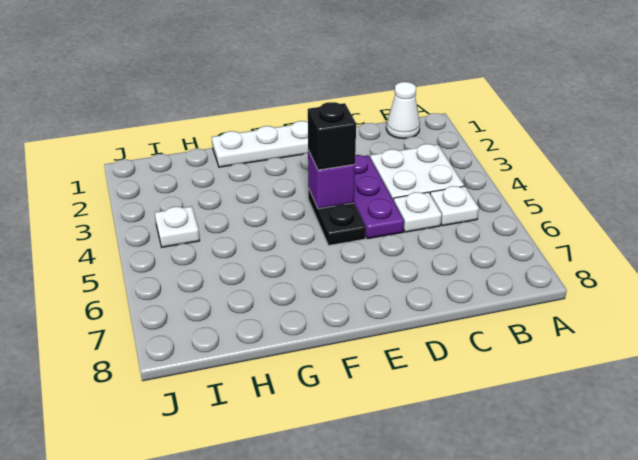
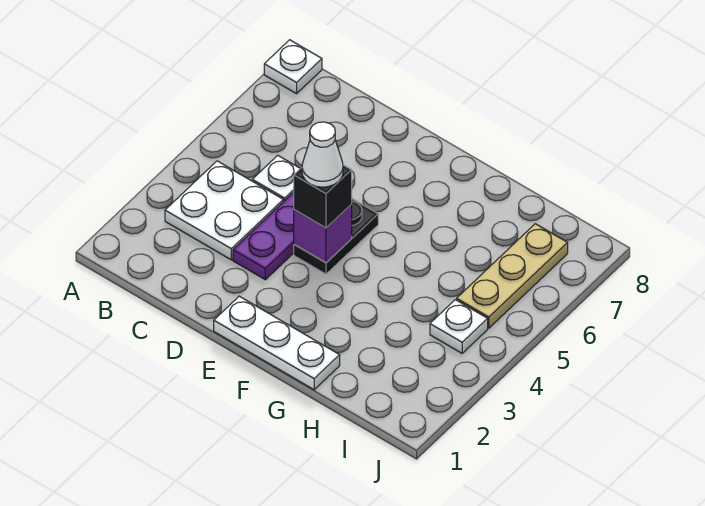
white 1x1 cone [386,82,420,139] -> white 1x1 cone moved to [302,122,343,187]
white 1x1 plate [430,186,479,226] -> white 1x1 plate moved to [264,40,322,94]
none -> tan 1x3 plate [457,224,568,328]

